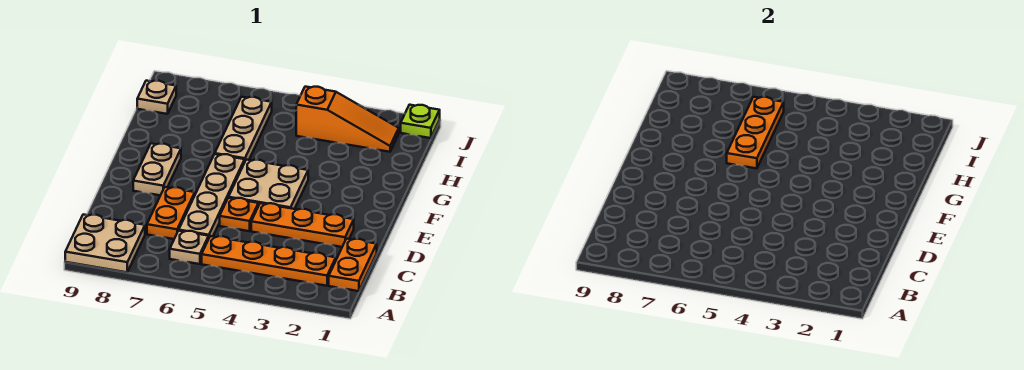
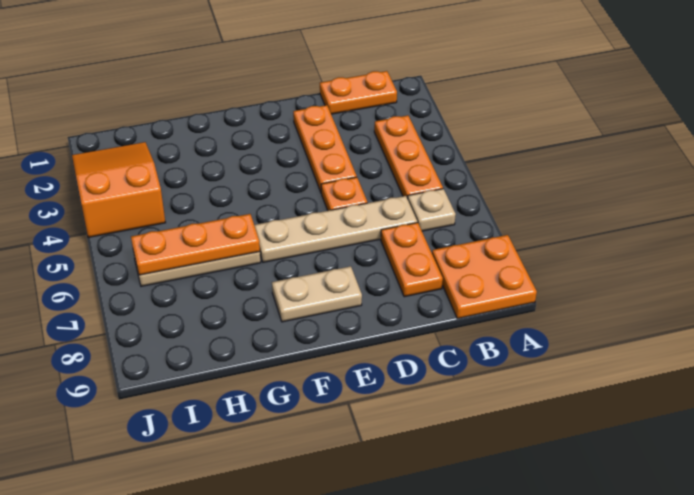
tan 2x2 plate [65,214,145,272] -> orange 2x2 plate [432,235,537,319]
orange 1x4 plate [202,236,336,286] -> orange 1x3 plate [374,115,443,199]
orange 1x2 plate [147,187,195,239] -> orange 1x2 plate turned to [381,222,443,297]
tan 2x2 plate [229,160,308,209] -> none
orange 1x3 slope [296,87,399,152] -> orange 2x3 slope [72,142,166,237]
tan 1x1 plate [137,81,176,114] -> none
lime 1x1 plate [401,105,440,138] -> none

